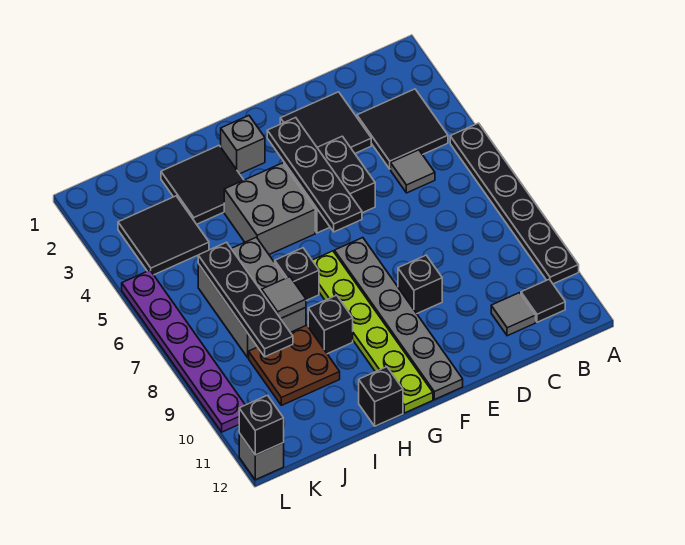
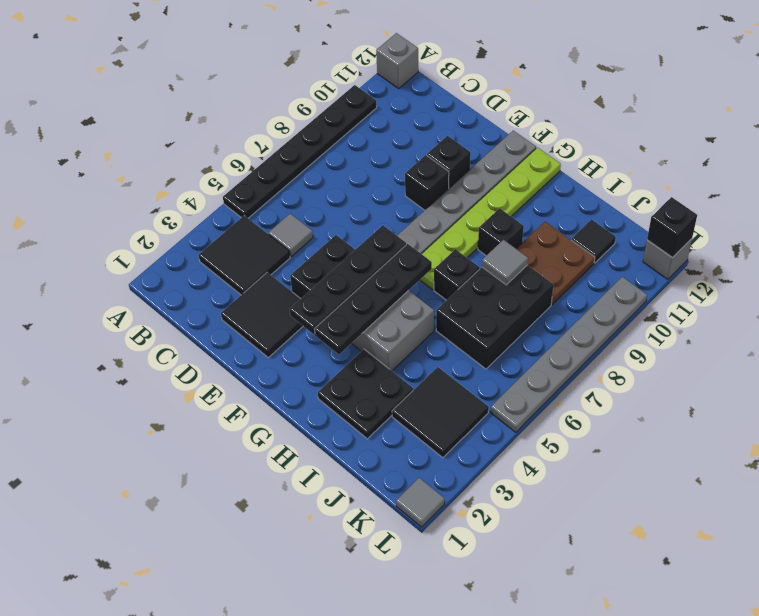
black 1x1 tile [521,279,565,322] -> black 1x1 tile moved to [571,220,616,263]
grey 1x1 tile [491,293,536,336] -> grey 1x1 tile moved to [396,478,445,527]
grey 1x1 brick [221,116,265,174] -> grey 1x1 brick moved to [376,33,418,88]
black 2x2 tile [161,146,243,224] -> black 2x2 plate [318,349,413,439]
black 1x1 brick [359,367,403,426] -> black 1x1 brick moved to [427,136,471,188]
grey 2x3 brick [198,237,306,358] -> black 2x3 brick [436,265,554,369]
black 1x4 plate [198,242,293,357] -> black 1x4 plate moved to [314,244,432,354]
purple 1x6 plate [122,270,245,432] -> grey 1x6 plate [491,277,647,432]

